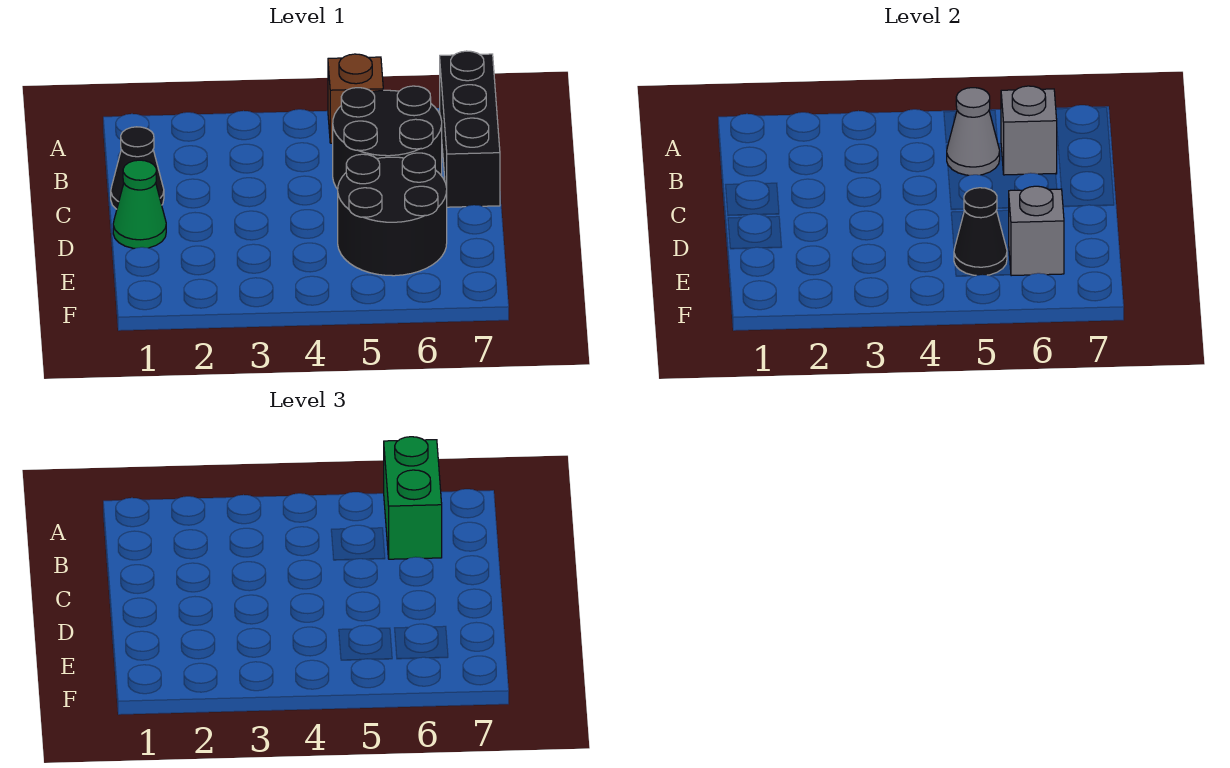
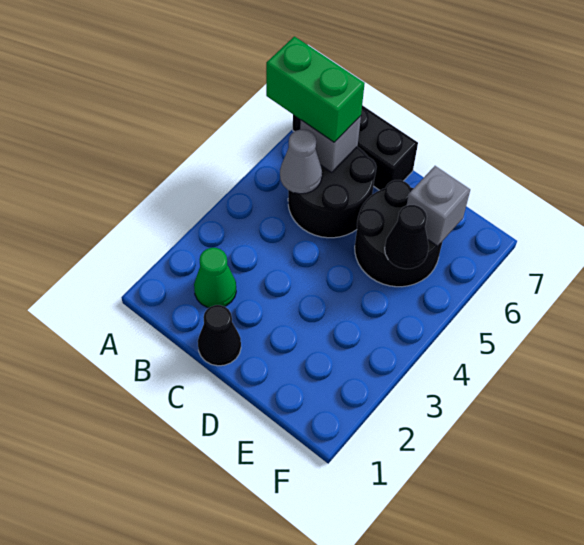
brown 1x1 brick [328,54,383,143] -> none
green 1x1 cone [113,160,166,248] -> green 1x1 cone moved to [194,248,236,308]

